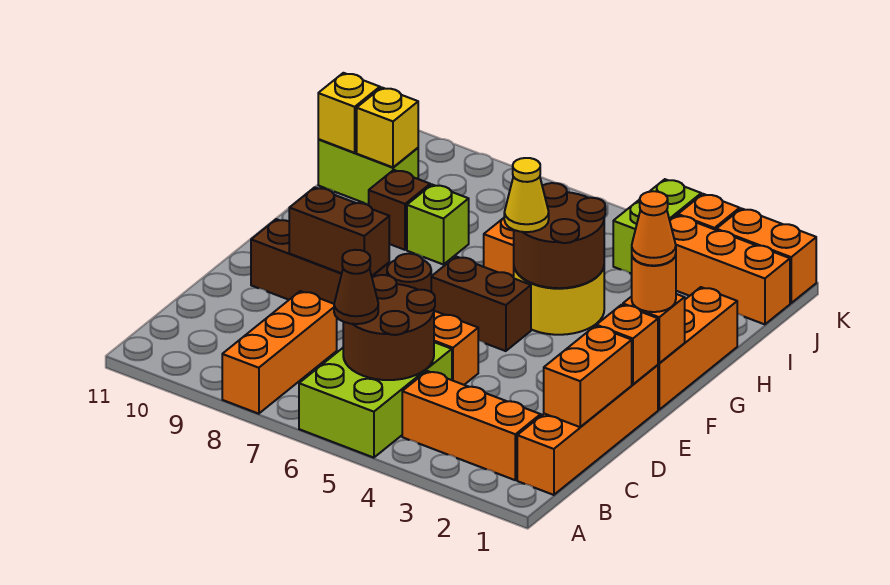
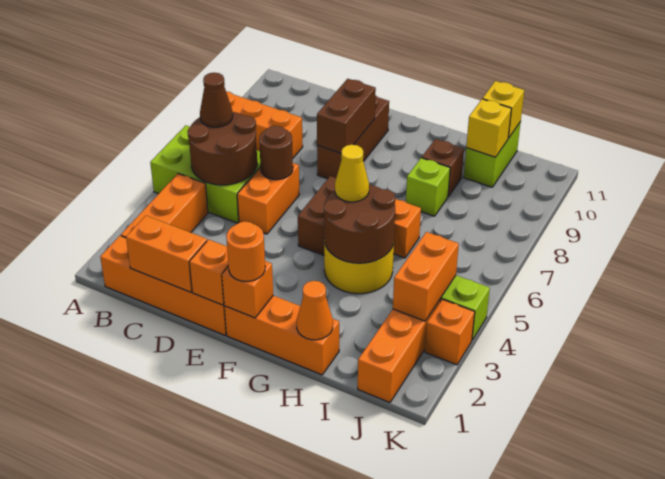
orange 1x1 cone [632,191,676,266] -> orange 1x1 cone moved to [297,281,333,340]
orange 1x2 brick [716,209,816,303] -> orange 1x2 brick moved to [393,232,459,321]

